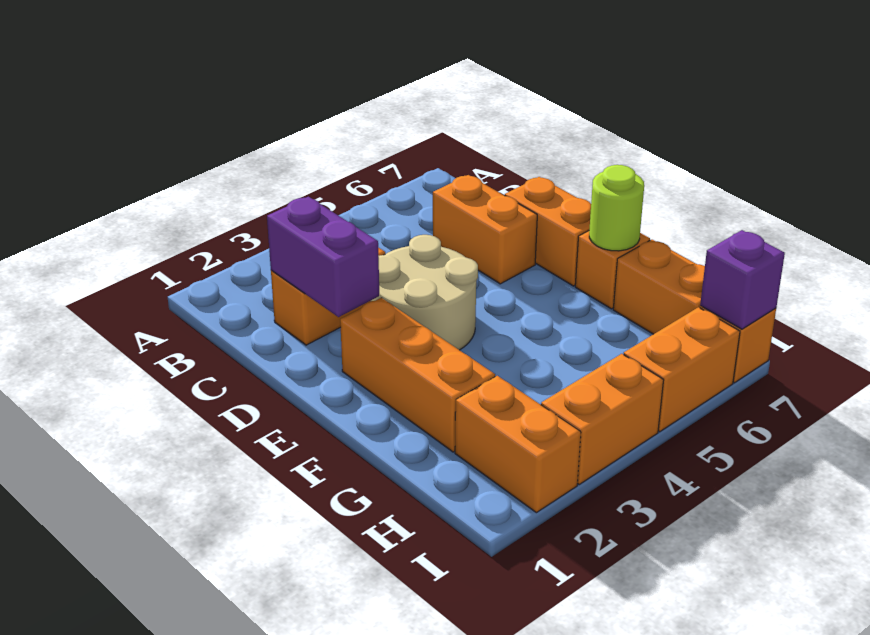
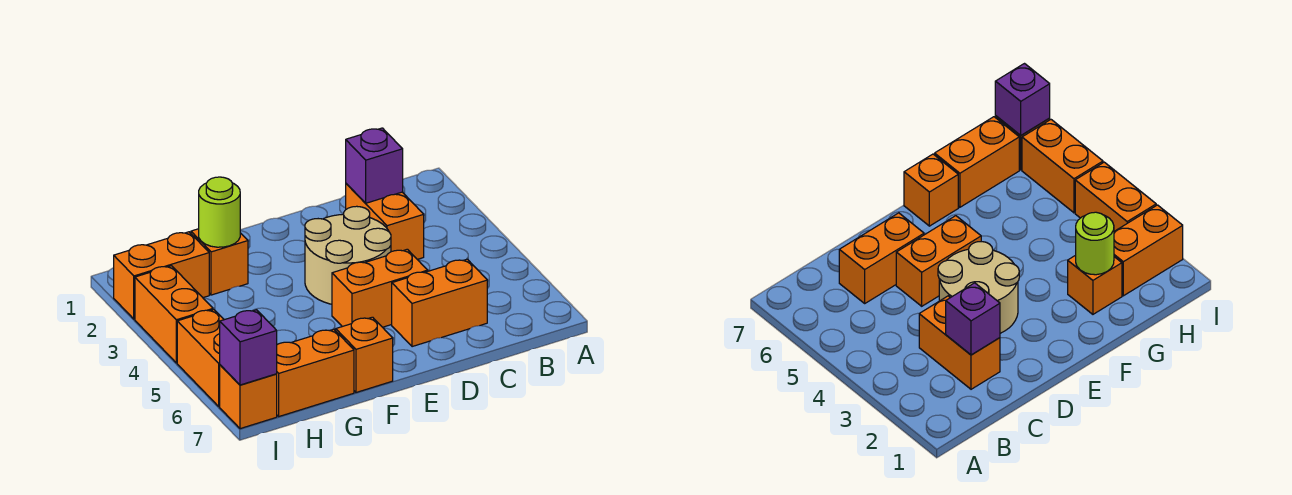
purple 1x2 brick [267,197,379,317] -> purple 1x1 brick [346,128,403,203]
orange 1x2 brick [505,177,591,286] -> orange 1x2 brick moved to [332,249,428,327]
orange 1x3 brick [340,298,495,452] -> orange 1x1 brick [191,229,248,295]
lime 1x1 round brick [589,165,644,251] -> lime 1x1 round brick moved to [199,177,240,247]

